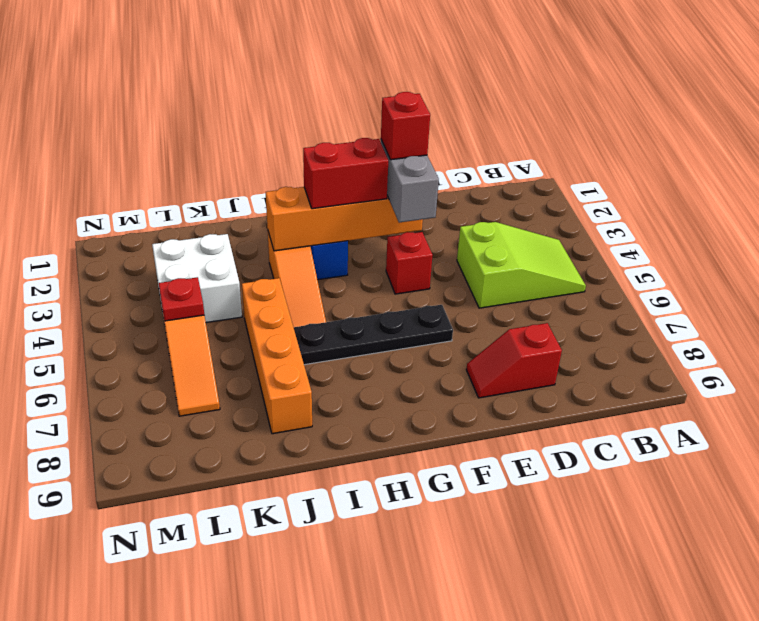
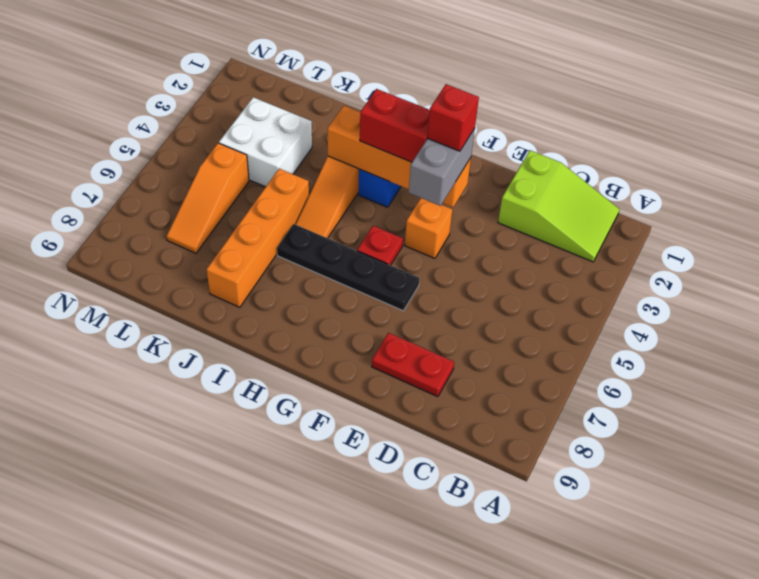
lime 2x3 slope [457,222,586,308] -> lime 2x3 slope moved to [498,150,619,262]
red 1x2 slope [466,323,562,398] -> red 1x2 plate [372,333,454,397]
red 1x1 brick [386,232,433,294] -> orange 1x1 brick [405,198,452,258]
red 1x1 plate [159,277,204,321] -> red 1x1 plate moved to [357,226,403,265]

